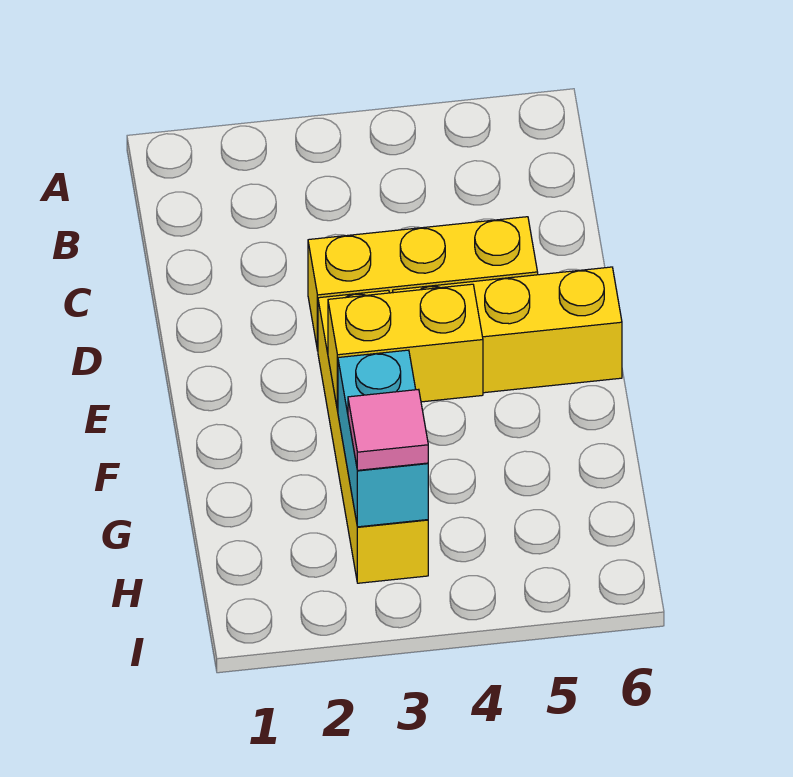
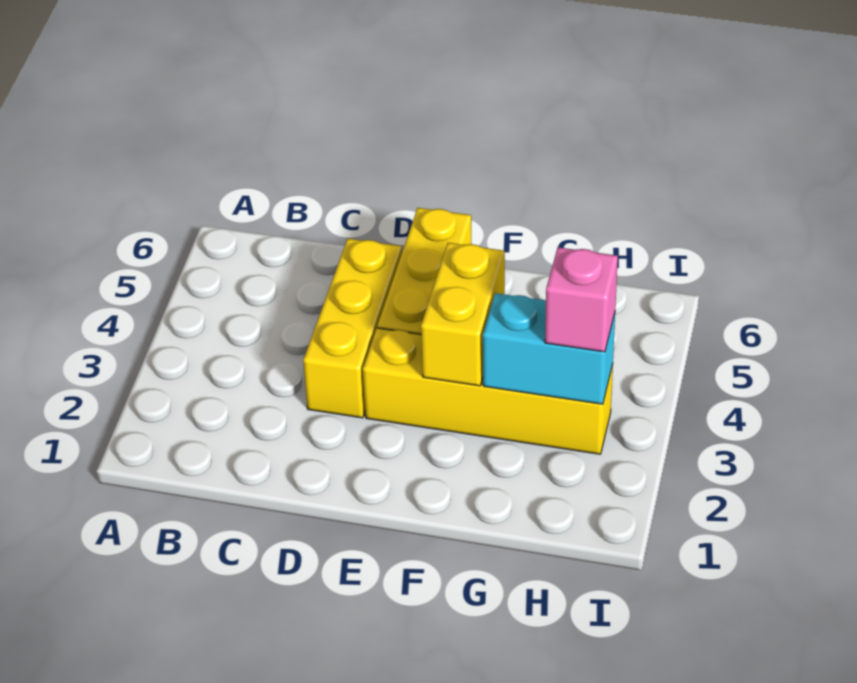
pink 1x1 tile [348,389,428,470] -> pink 1x1 brick [545,247,618,352]

